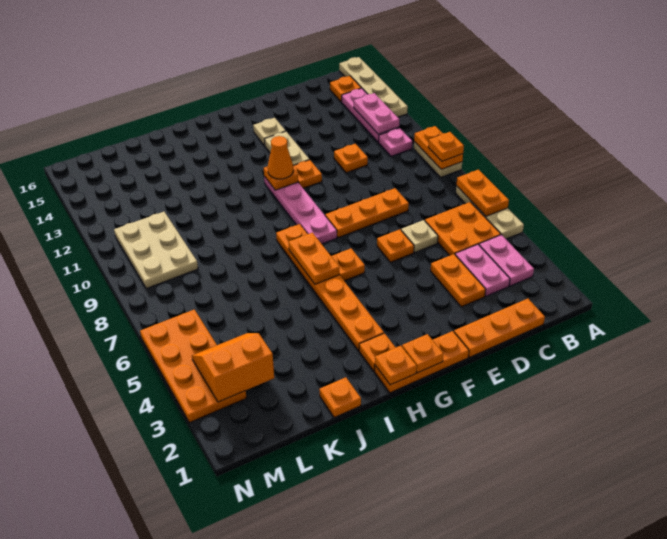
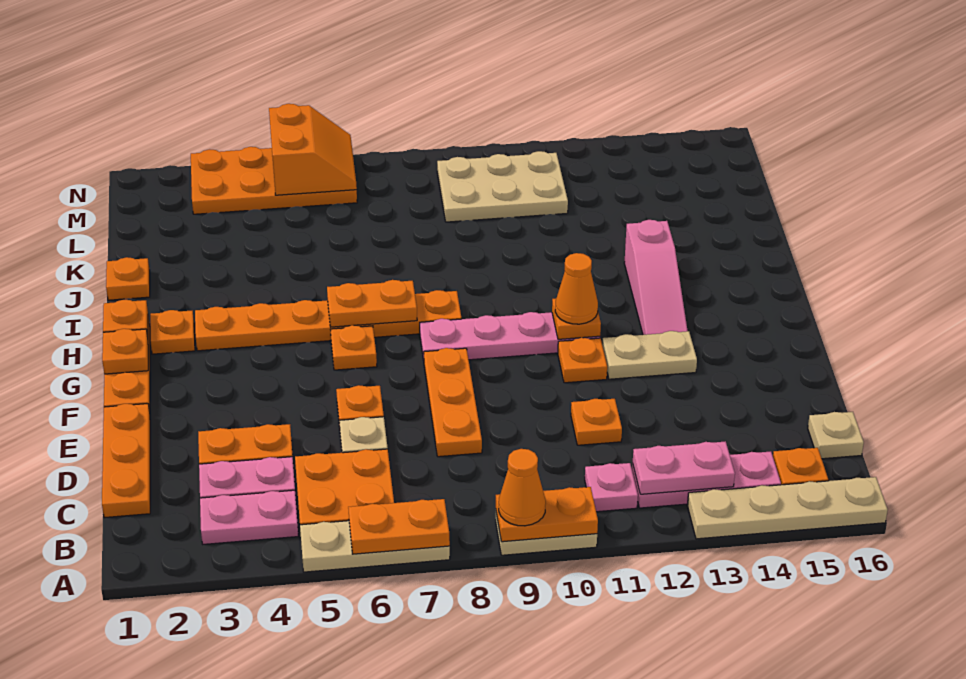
orange 1x1 plate [428,132,464,161] -> orange 1x1 cone [499,449,546,526]
tan 1x1 plate [253,118,286,146] -> tan 1x1 plate moved to [808,412,864,459]
none -> pink 1x3 slope [624,220,688,335]
orange 2x2 slope [192,333,274,402] -> orange 2x2 slope moved to [269,104,357,195]

